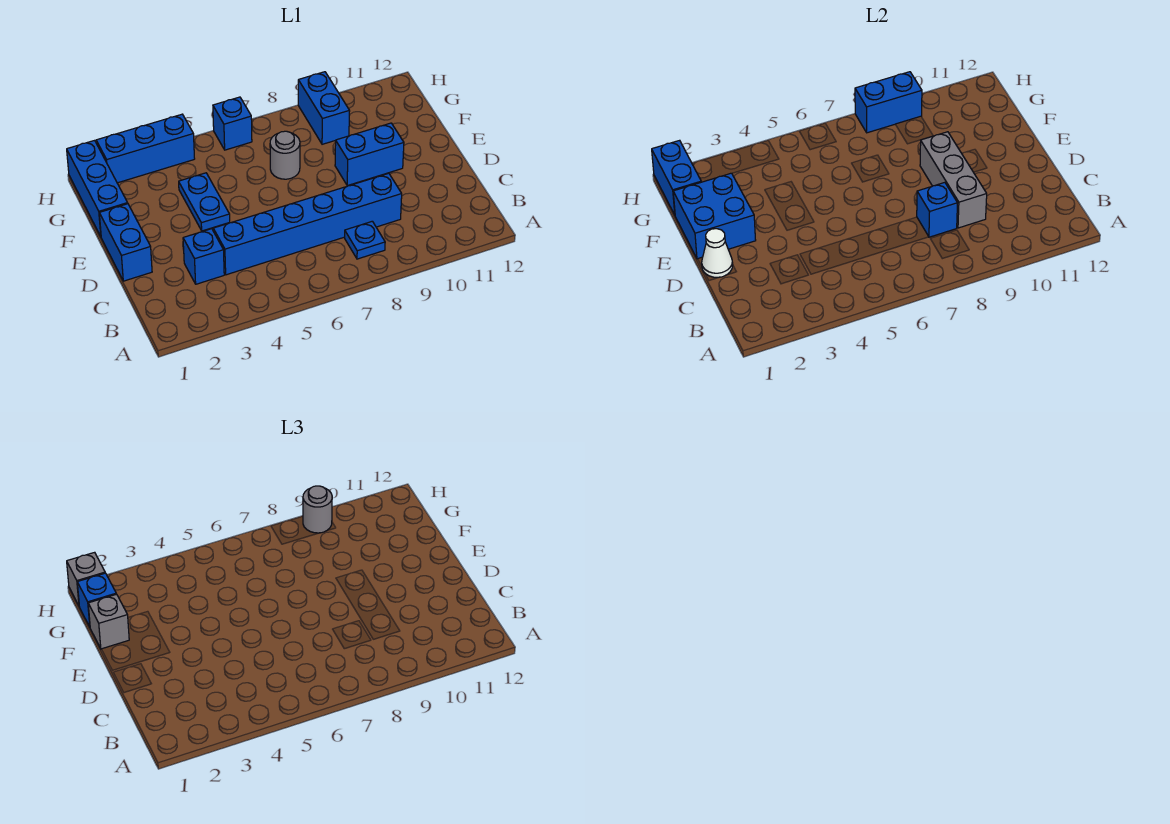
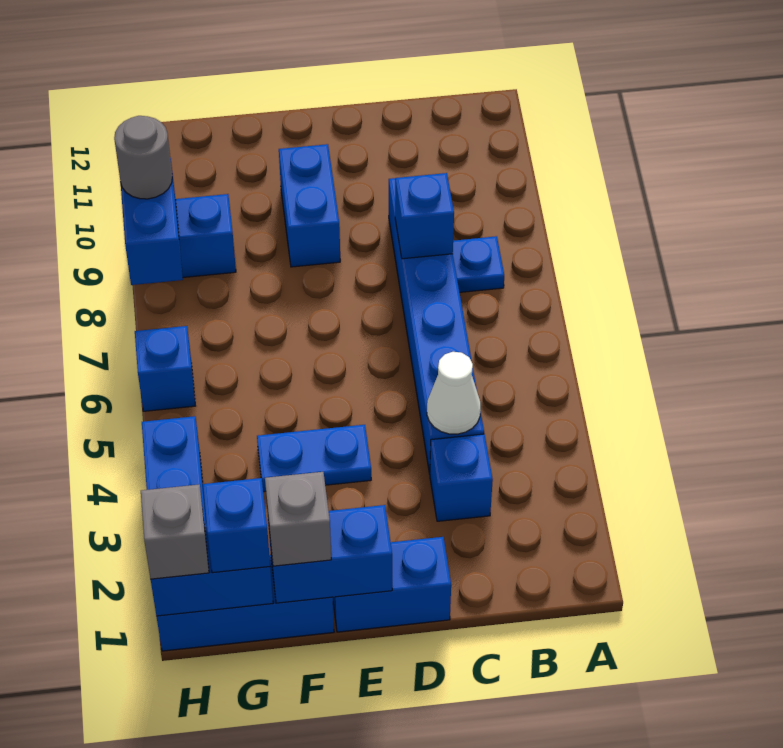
grey 1x3 brick [920,132,987,228] -> none
white 1x1 cone [702,229,733,277] -> white 1x1 cone moved to [427,352,481,434]
blue 2x2 brick [673,173,756,259] -> blue 1x2 brick [268,505,392,603]
grey 1x1 round brick [270,131,300,179] -> none

